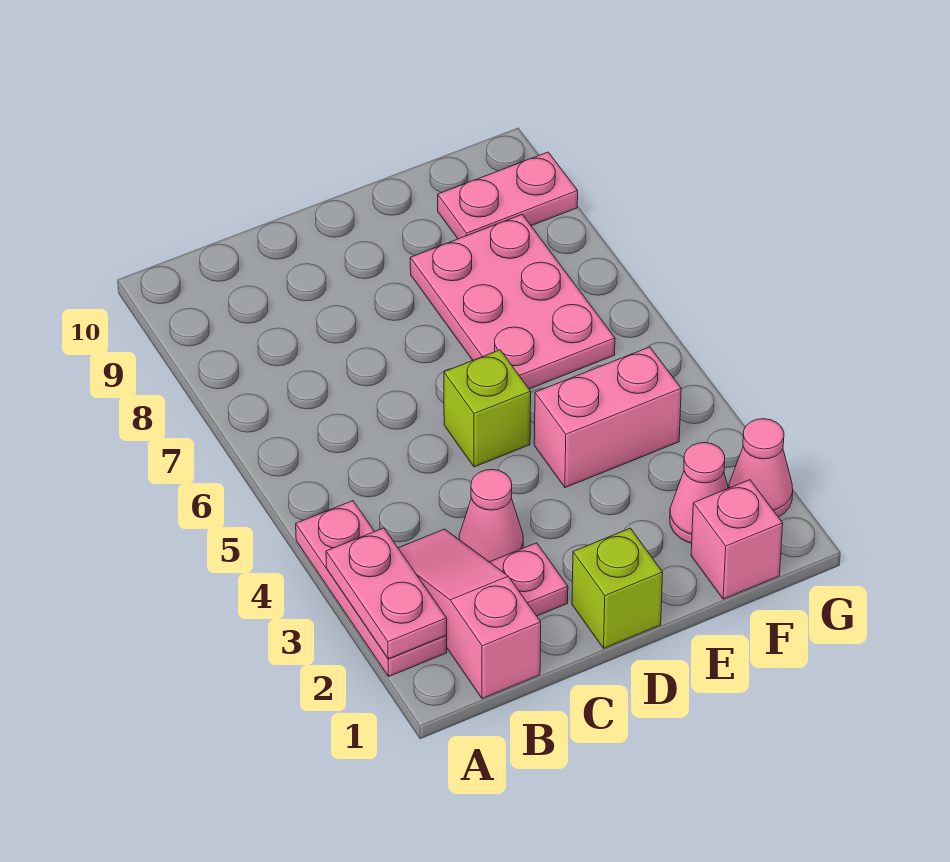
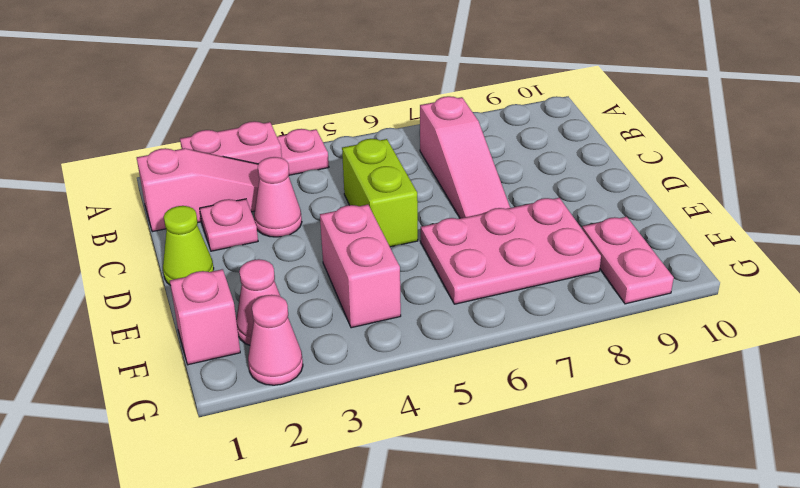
none -> pink 1x3 slope [420,96,510,218]
lime 1x1 brick [572,528,663,648] -> lime 1x1 cone [163,206,214,285]
lime 1x1 brick [444,350,531,467] -> lime 1x2 brick [342,139,418,247]

